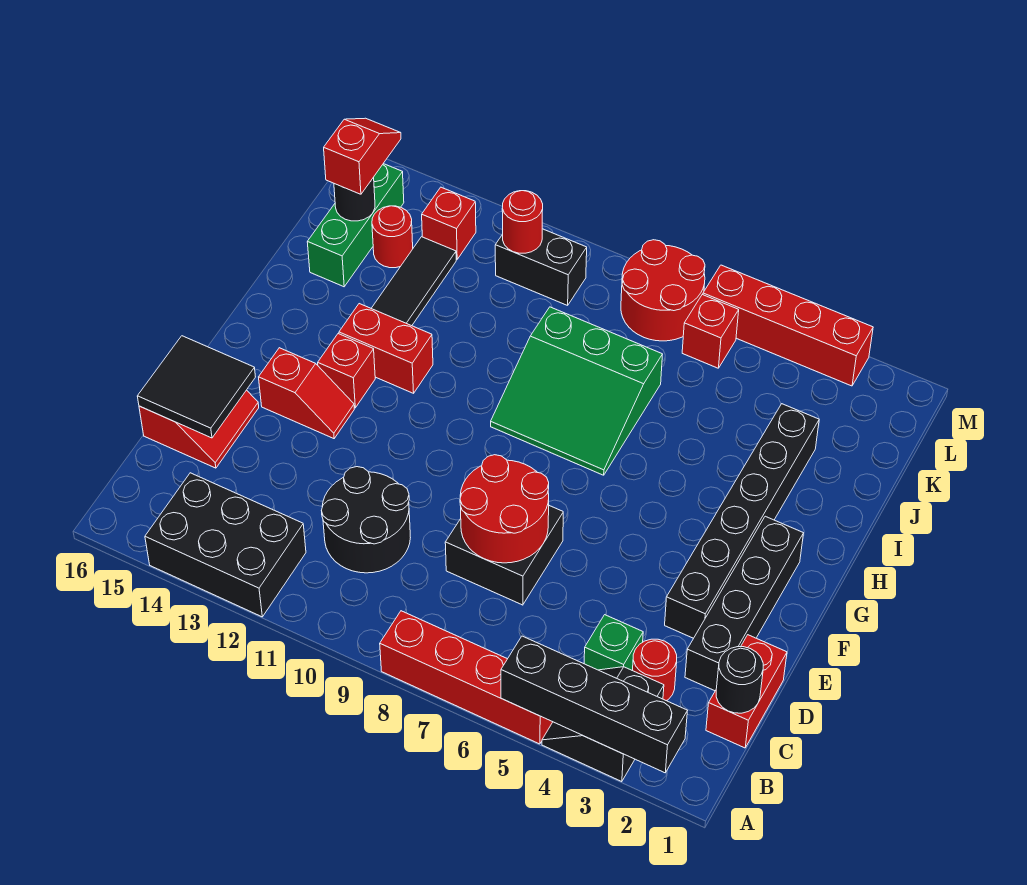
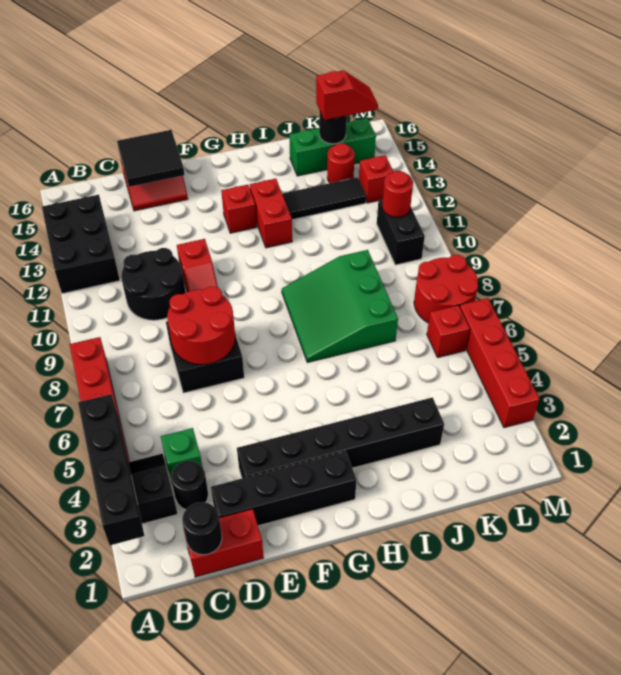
red 1x1 round brick [633,639,677,701] -> black 1x1 round brick [171,461,208,510]
red 1x2 slope [259,348,354,439] -> red 1x2 slope moved to [177,239,218,292]

